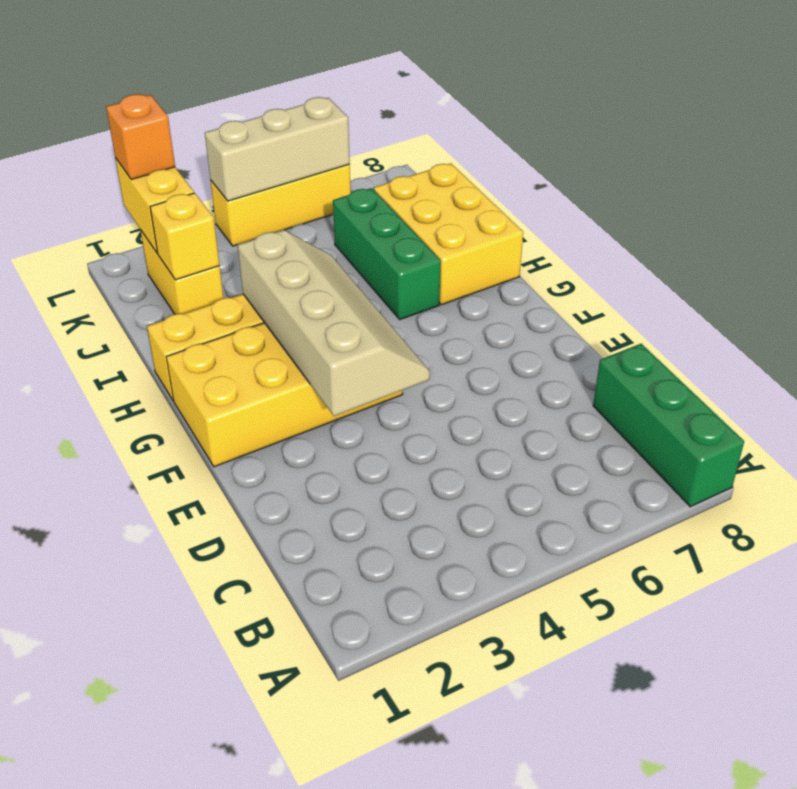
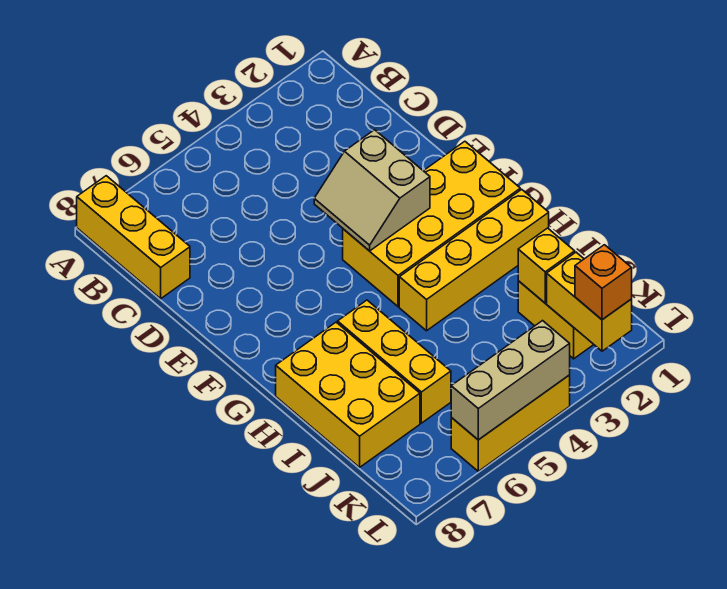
green 1x3 brick [593,344,744,507] -> yellow 1x3 brick [77,176,190,299]
tan 2x4 slope [238,230,430,416] -> tan 2x2 slope [314,130,430,251]
green 1x3 brick [333,188,441,320] -> yellow 1x3 brick [338,300,451,423]

